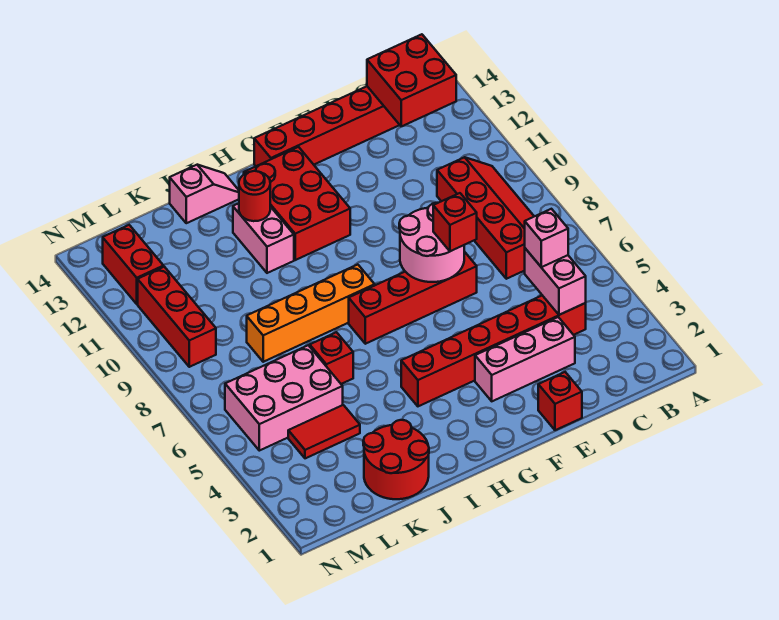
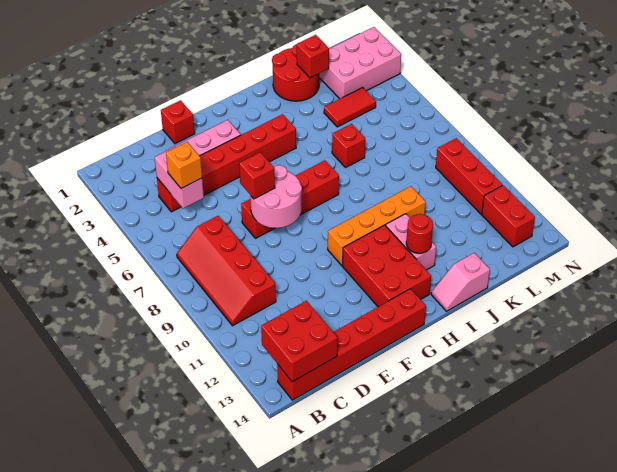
pink 1x1 brick [525,209,568,267] -> orange 1x1 brick [166,142,202,188]
orange 1x4 brick [247,265,375,362] -> orange 1x4 brick moved to [328,186,426,266]
none -> red 1x1 brick [297,35,329,78]
pink 2x3 brick [225,345,343,451] -> pink 2x3 brick moved to [319,27,401,99]

